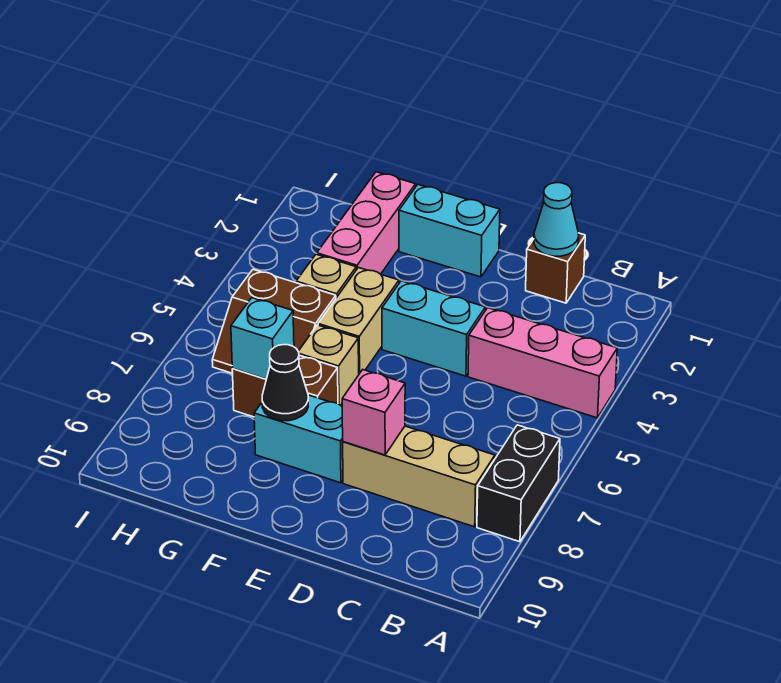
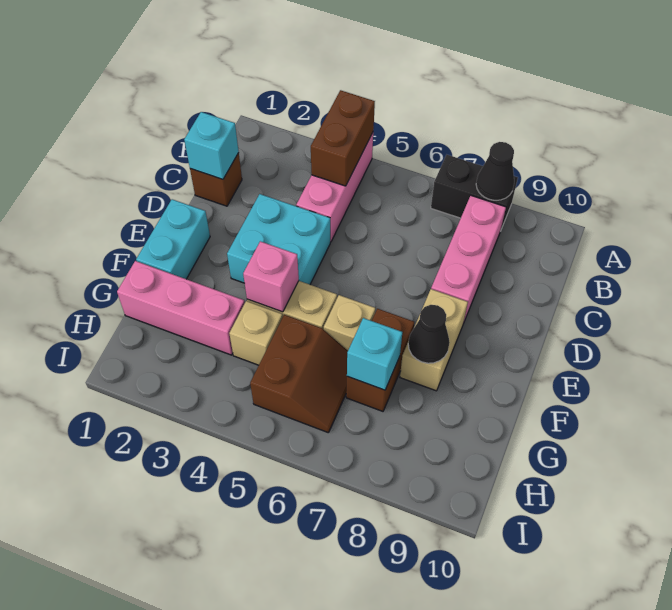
none -> brown 1x2 brick [311,90,375,186]
none -> black 1x1 cone [476,142,514,200]
tan 1x3 brick [343,426,495,527] -> pink 1x3 brick [431,196,506,324]
cyan 1x1 cone [534,183,579,256] -> cyan 1x1 brick [184,112,239,179]
cyan 1x2 brick [382,281,485,376] -> cyan 2x2 brick [227,194,330,285]
pink 1x1 brick [342,370,405,455] -> pink 1x1 brick moved to [243,241,299,312]
cyan 1x2 brick [254,395,343,483] -> tan 1x2 brick [400,289,468,391]

